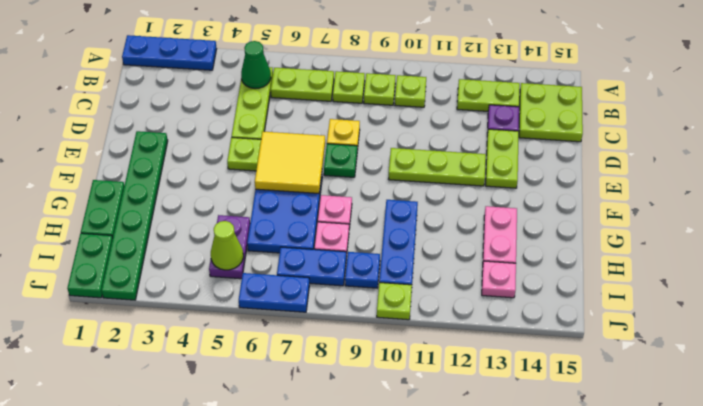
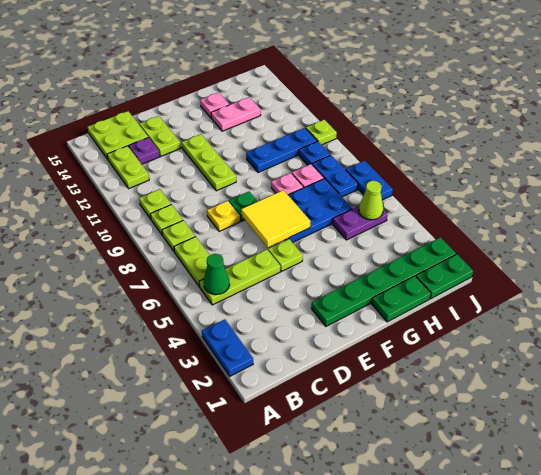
blue 1x3 plate [122,35,217,70] -> blue 1x2 plate [202,319,253,376]
lime 1x2 plate [486,129,519,188] -> lime 1x2 plate turned to [140,116,181,156]
pink 1x1 plate [482,261,516,298] -> pink 1x1 plate moved to [200,92,229,118]

